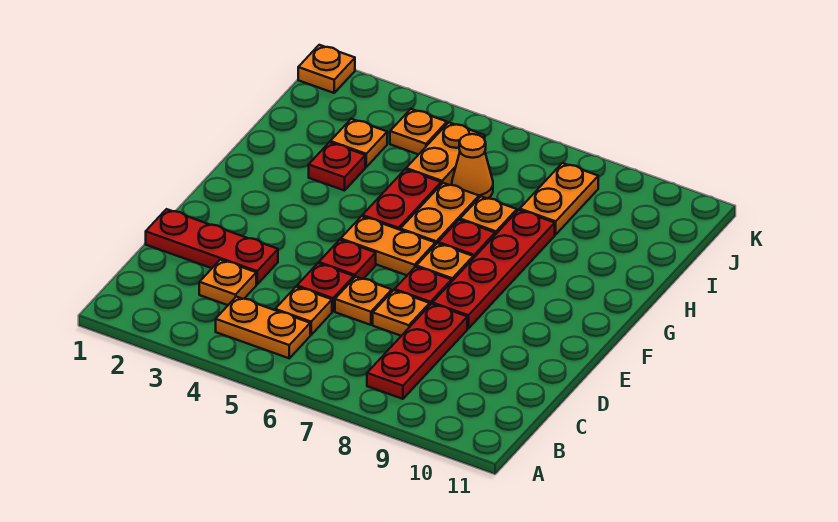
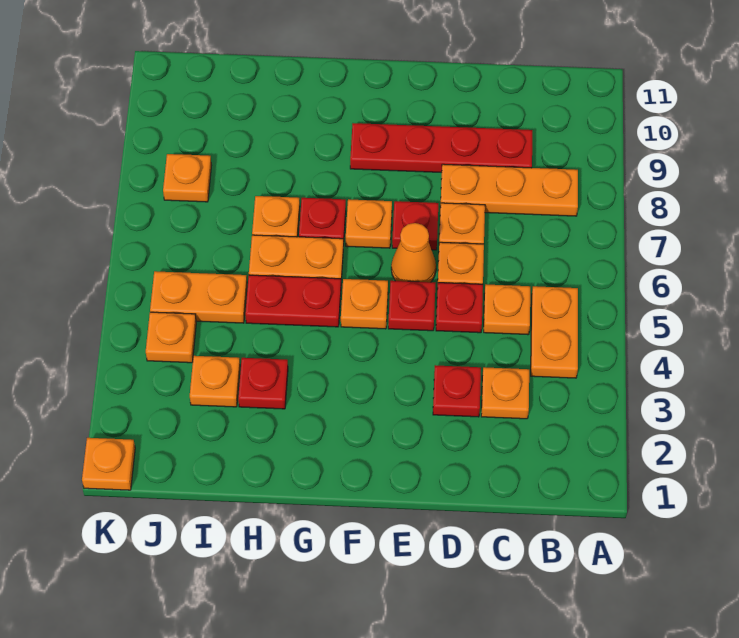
red 1x3 plate [367,304,467,399] -> orange 1x3 plate [440,164,578,216]
red 1x3 plate [146,209,278,284] -> red 1x1 plate [433,365,481,417]
red 1x4 plate [432,210,555,329] -> red 1x4 plate moved to [350,123,532,173]
orange 1x2 plate [341,216,435,275] -> orange 1x1 plate [341,279,388,329]
orange 1x1 cone [452,134,493,199] -> orange 1x1 cone moved to [391,223,436,282]
orange 1x2 plate [520,163,598,235] -> orange 1x1 plate [163,154,211,202]

